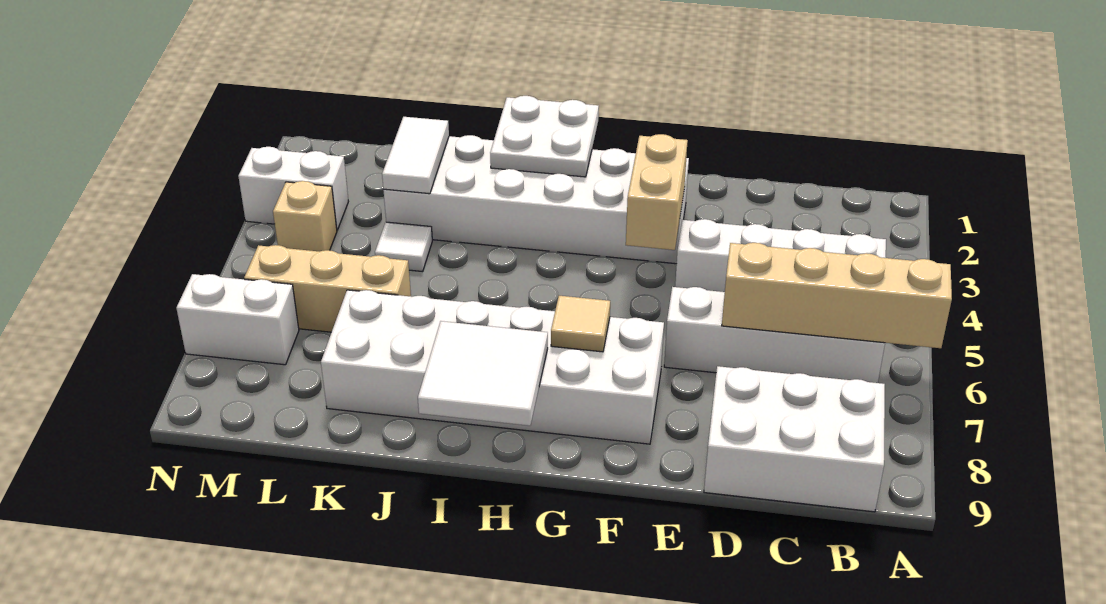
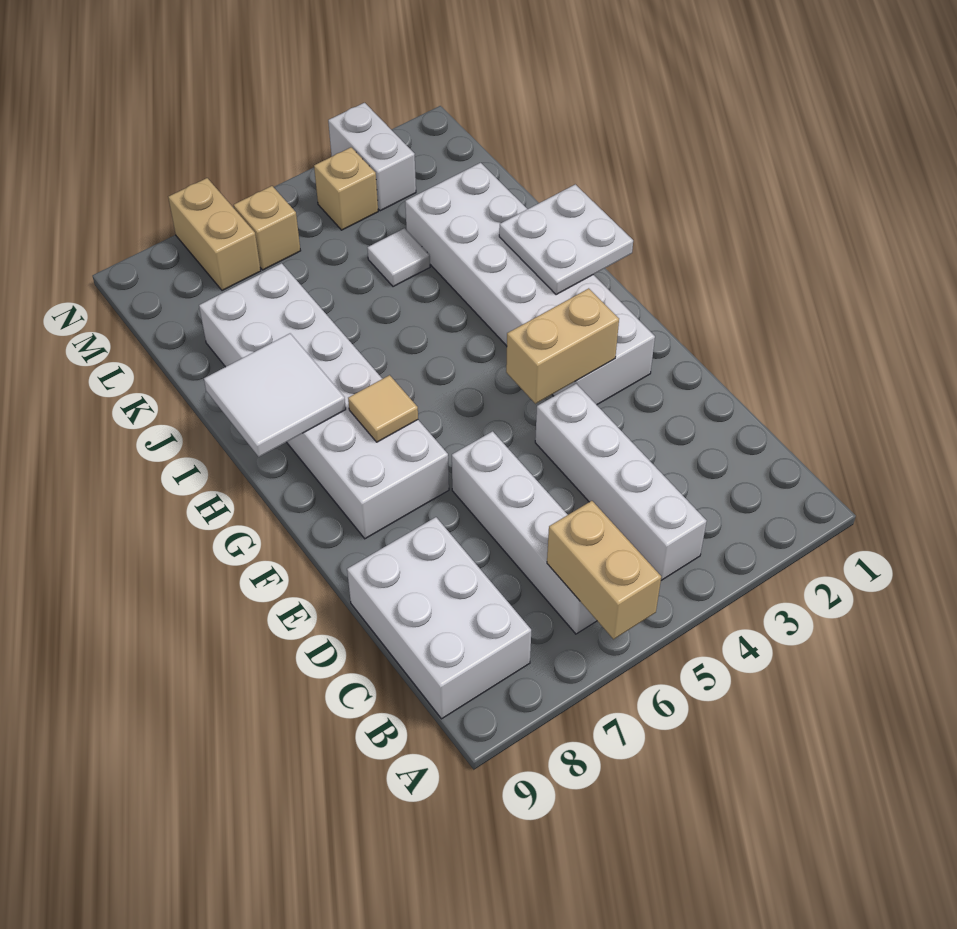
tan 1x4 brick [722,243,952,348] -> tan 1x2 brick [547,501,661,639]
white 1x2 tile [382,117,449,194] -> none
tan 1x3 brick [244,245,411,332] -> tan 1x1 brick [234,186,301,270]
white 1x2 brick [176,274,299,365] -> tan 1x2 brick [168,178,261,291]

